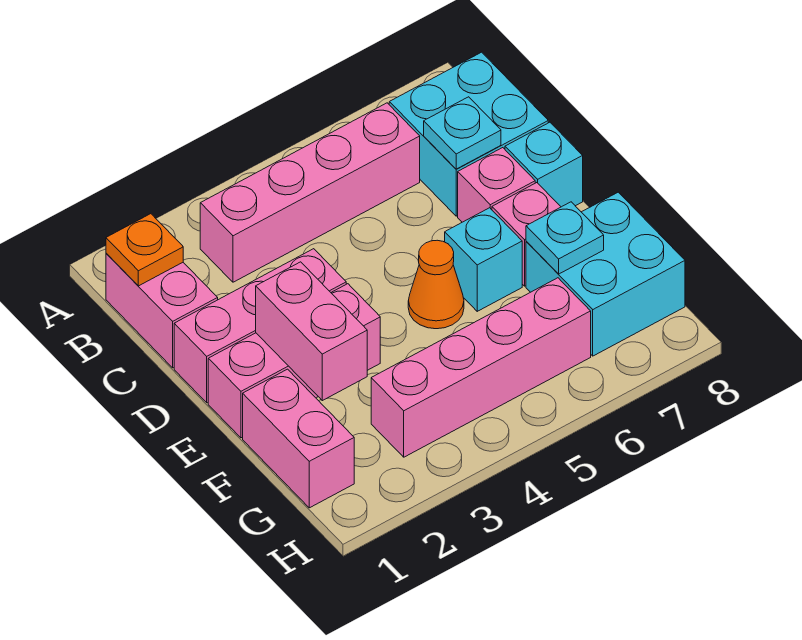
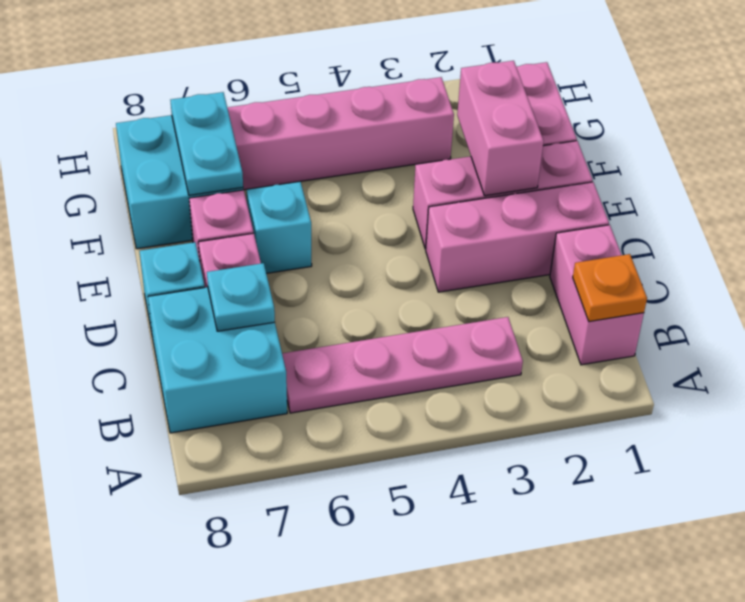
pink 1x4 brick [200,103,420,282] -> pink 1x4 plate [282,317,523,413]
orange 1x1 cone [408,240,464,329] -> none
cyan 1x1 plate [526,202,604,274] -> cyan 1x2 plate [170,92,243,195]

